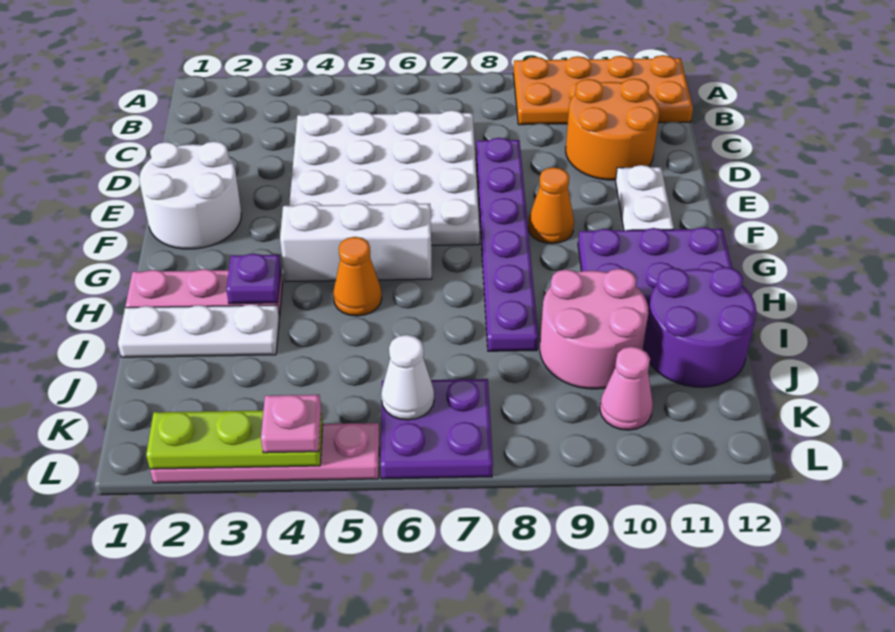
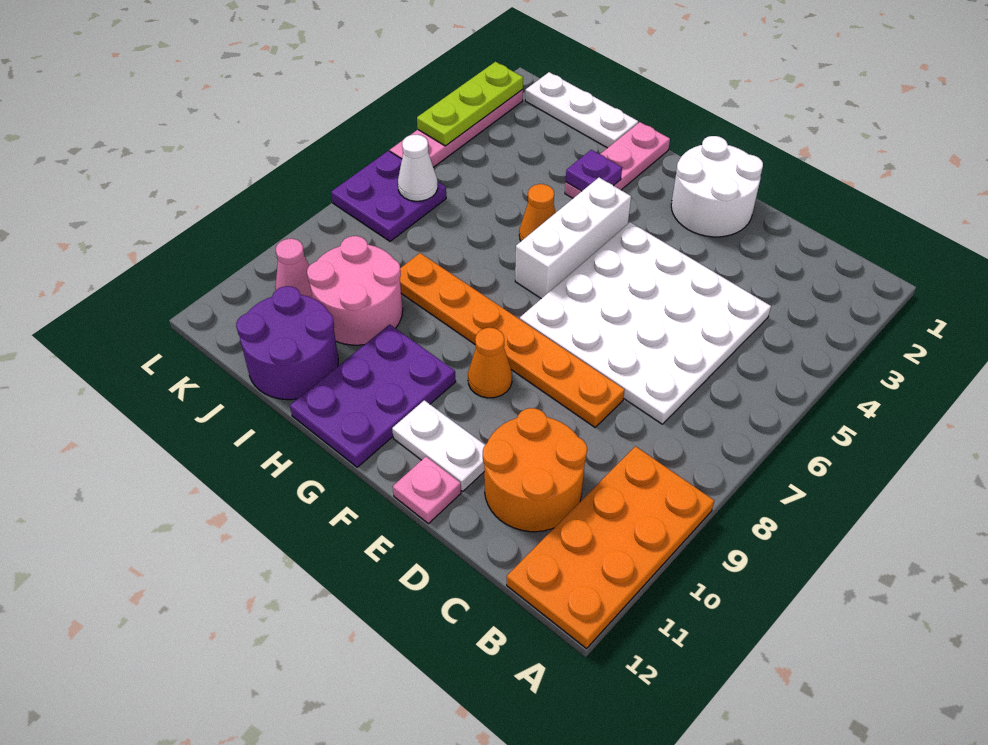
purple 1x6 plate [476,138,538,351] -> orange 1x6 plate [400,253,625,427]
white 1x3 plate [118,304,279,357] -> white 1x3 plate turned to [525,72,638,148]
pink 1x1 plate [261,395,321,453] -> pink 1x1 plate moved to [393,457,461,524]

